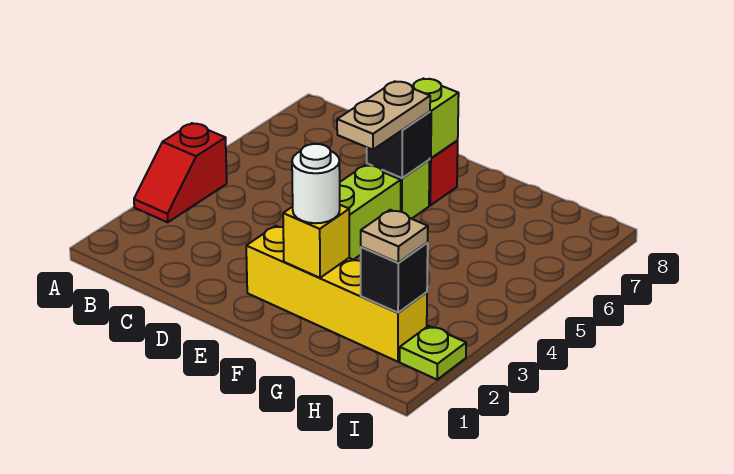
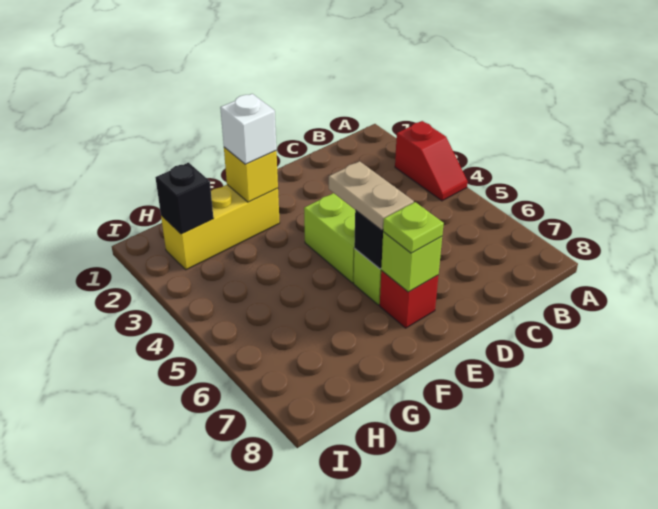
red 1x2 slope [134,123,227,222] -> red 1x2 slope turned to [395,121,468,201]
yellow 1x4 brick [246,226,427,362] -> yellow 1x3 brick [161,185,280,270]
white 1x1 round brick [292,144,340,223] -> white 1x1 brick [220,94,276,164]
tan 1x1 plate [361,210,428,263] -> none
lime 1x1 plate [400,326,466,379] -> lime 1x1 plate moved to [383,202,444,253]

